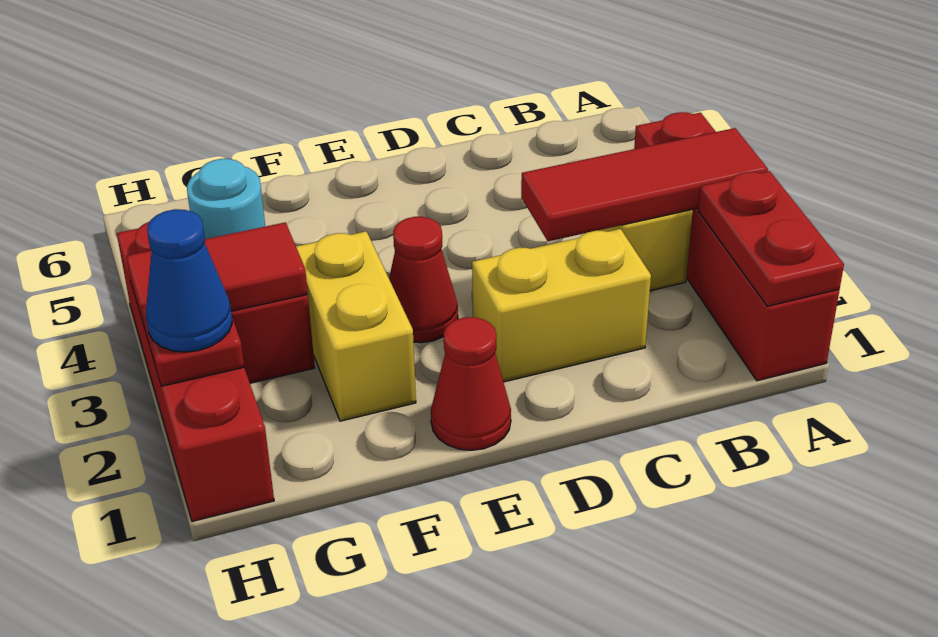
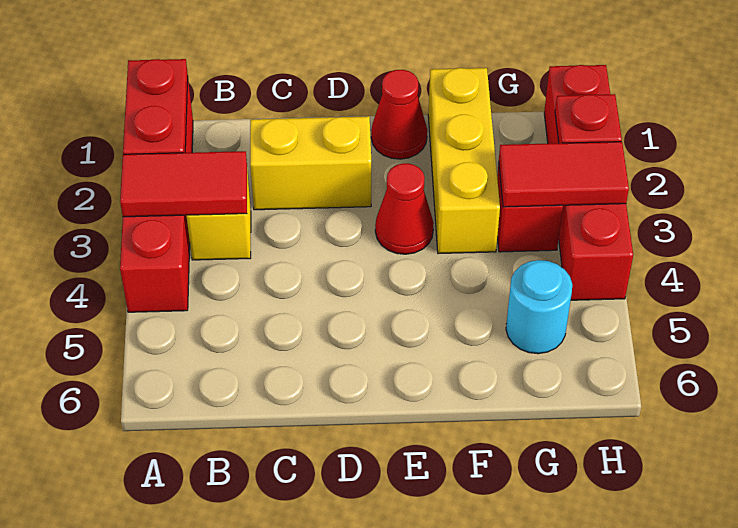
red 1x3 tile [521,128,768,241] -> red 1x2 tile [120,151,247,217]
yellow 1x2 brick [296,231,416,421] -> yellow 1x3 brick [428,68,500,254]
blue 1x1 cone [146,209,232,352] -> none

